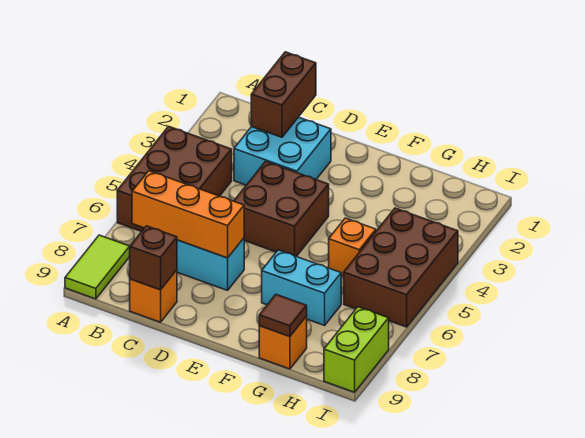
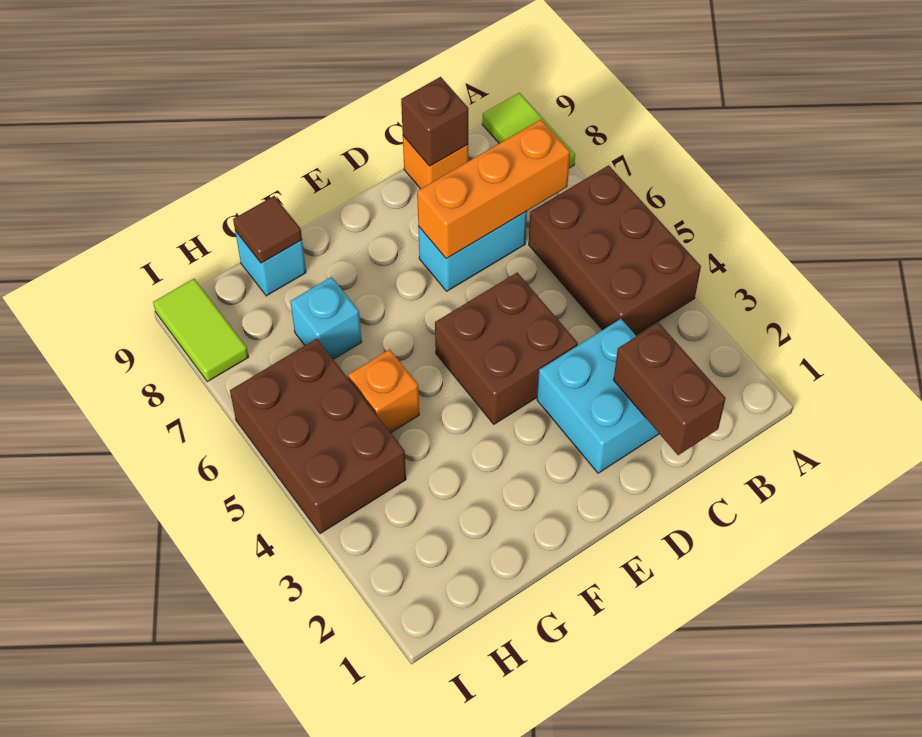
cyan 1x2 brick [262,250,341,325] -> cyan 1x1 brick [290,277,362,359]
orange 1x1 brick [259,317,307,369] -> cyan 1x1 brick [235,231,306,296]
lime 1x2 brick [324,307,389,392] -> lime 1x2 tile [153,279,248,382]

